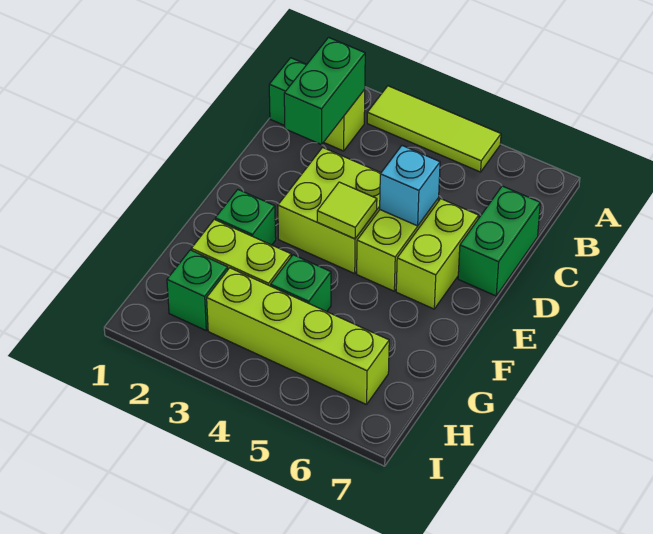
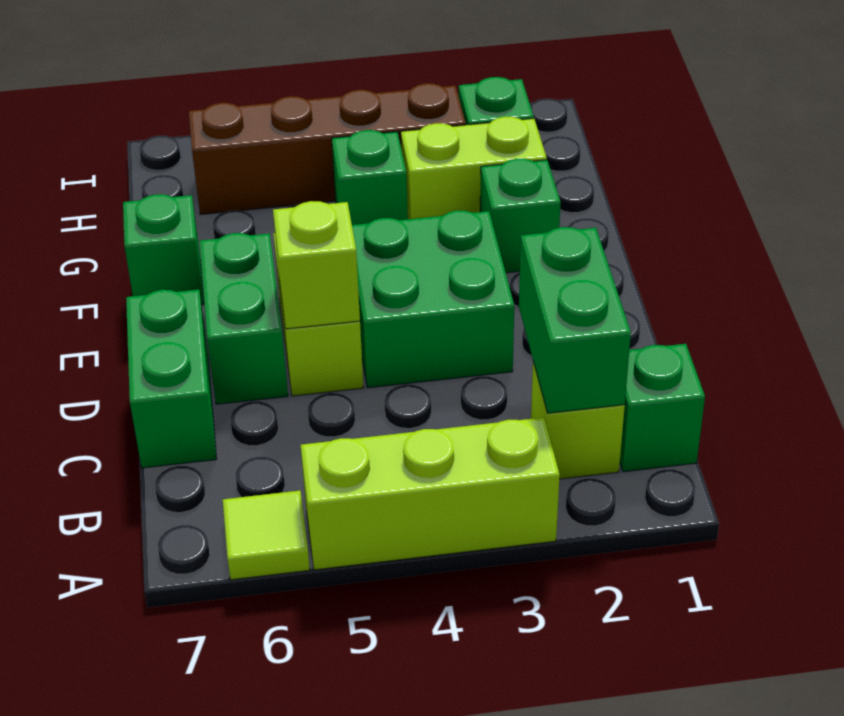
lime 1x3 tile [367,86,501,172] -> lime 1x3 brick [301,417,560,570]
lime 2x2 brick [278,148,381,274] -> green 2x2 brick [352,210,514,388]
cyan 1x1 brick [380,146,440,226] -> lime 1x1 brick [273,201,360,329]
lime 1x2 brick [396,199,479,309] -> green 1x2 brick [199,233,288,404]
lime 1x1 tile [317,182,377,239] -> lime 1x1 tile moved to [223,491,310,580]
none -> green 1x1 brick [123,194,204,305]
lime 1x4 brick [207,268,389,405] -> brown 1x4 brick [189,83,466,215]

